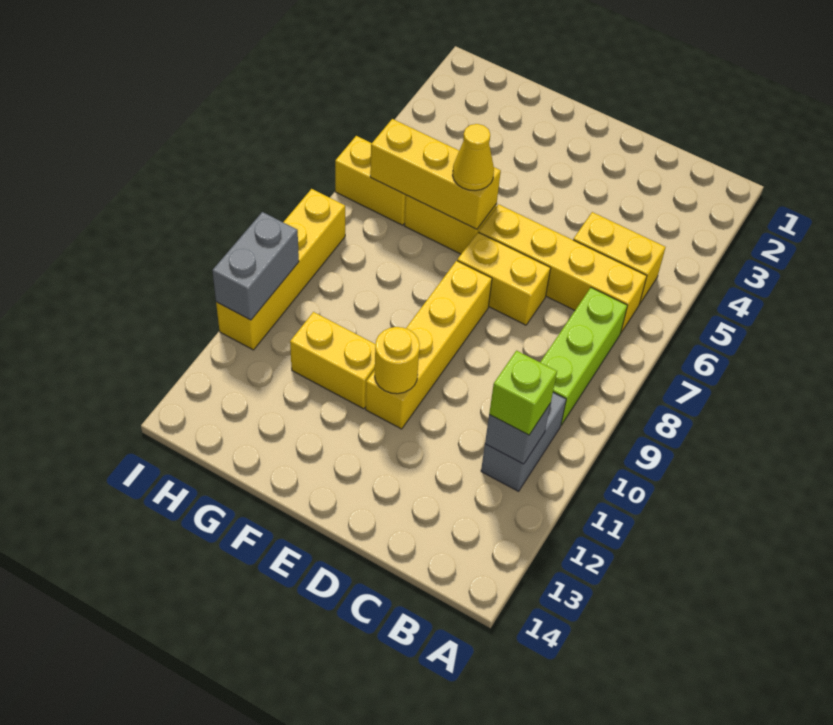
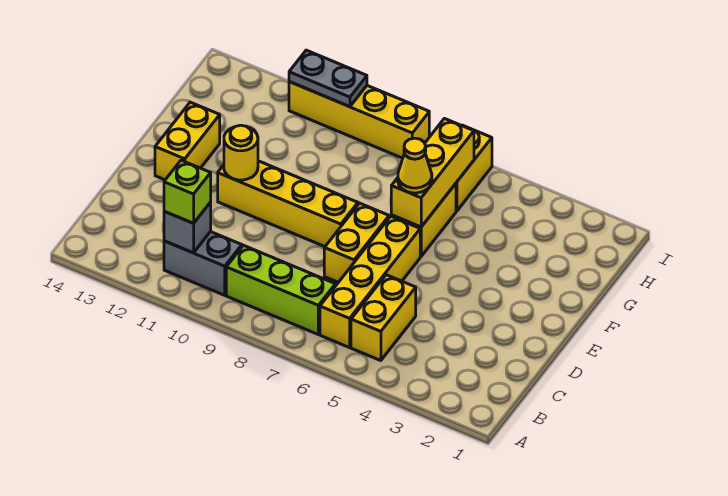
yellow 1x2 brick [290,312,376,409] -> yellow 1x2 brick moved to [155,102,220,180]
grey 1x2 brick [212,212,299,320] -> grey 1x2 plate [289,50,367,107]

